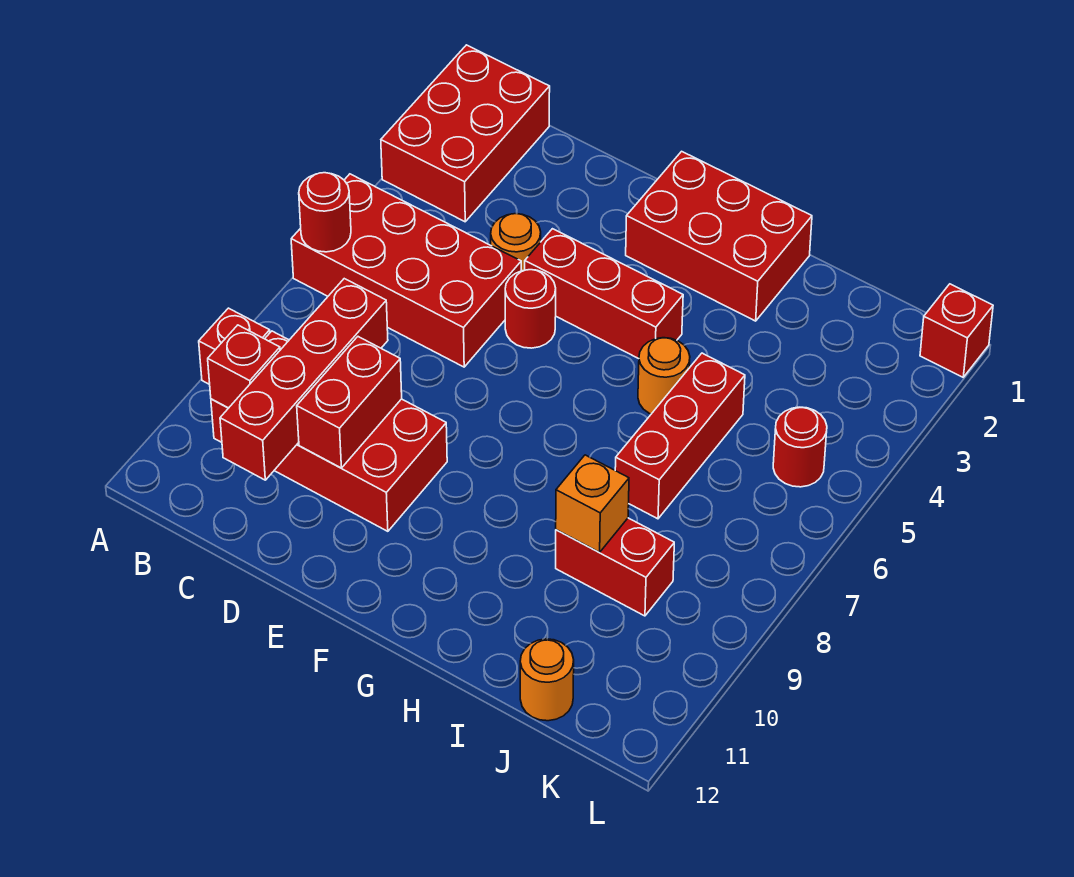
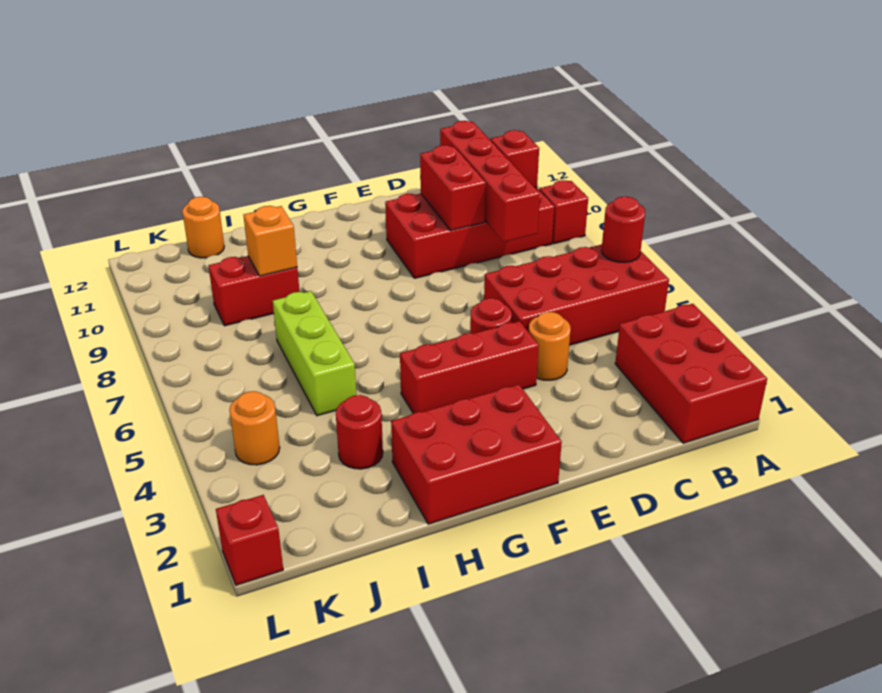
orange 1x1 round brick [638,338,690,414] -> orange 1x1 round brick moved to [229,391,280,465]
red 1x3 brick [615,353,745,519] -> lime 1x3 brick [273,291,356,416]
red 1x1 round brick [773,407,827,487] -> red 1x1 round brick moved to [336,395,383,469]

